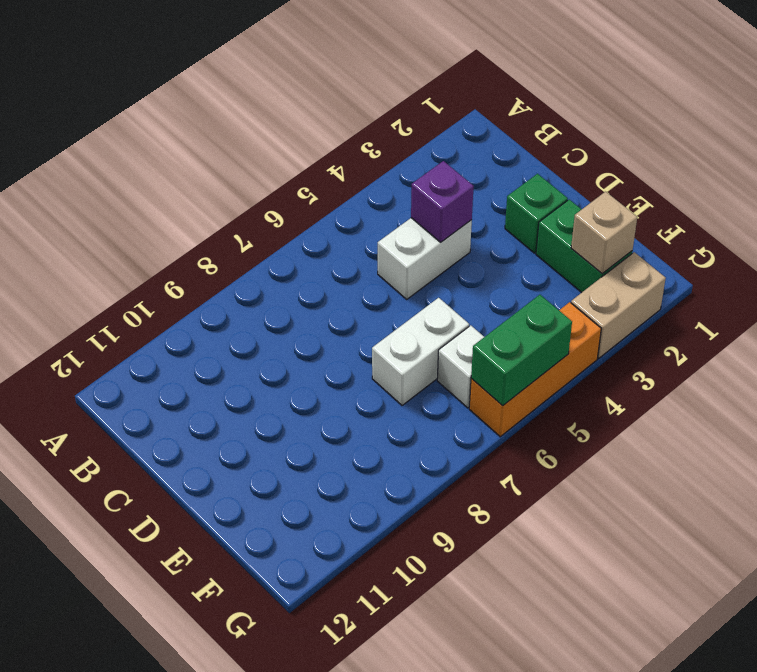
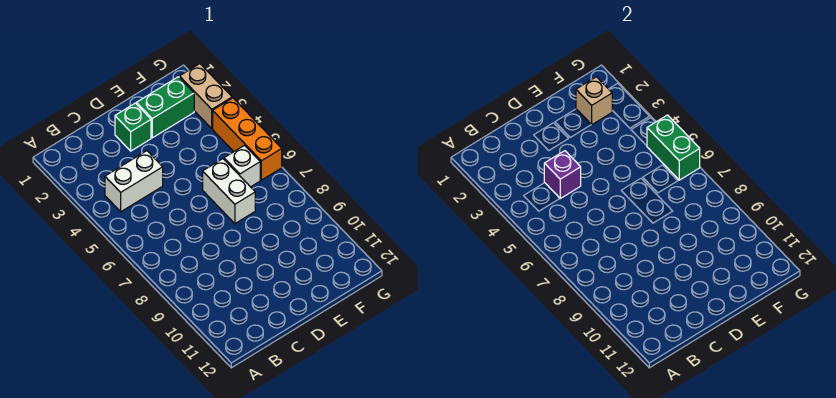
white 1x2 brick [378,218,472,299] -> white 1x2 brick turned to [105,151,163,212]

